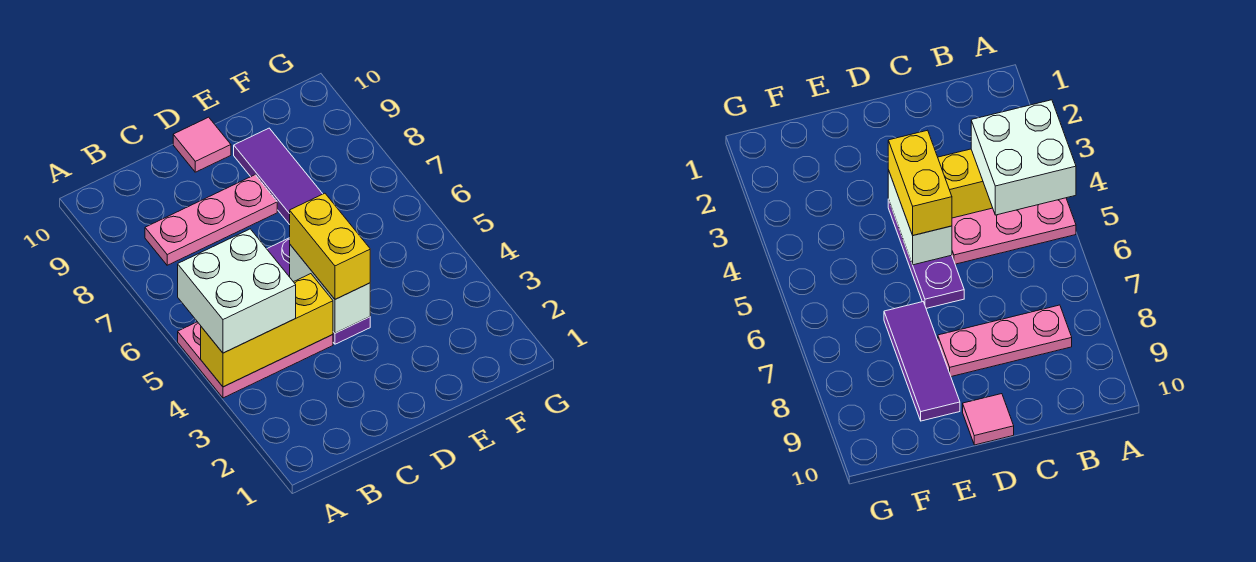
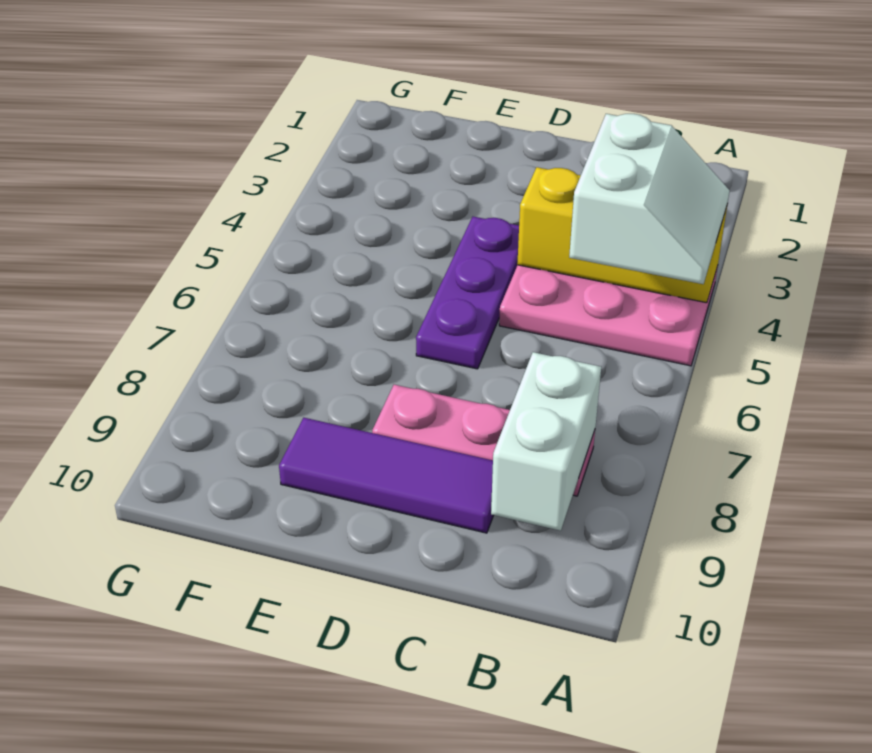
white 2x2 brick [178,229,296,353] -> white 2x2 slope [569,114,730,284]
white 1x2 brick [290,245,370,333] -> white 1x2 brick moved to [491,352,601,531]
yellow 1x2 brick [290,193,370,299] -> none
pink 1x1 tile [173,117,231,172] -> none
purple 1x3 tile [234,128,322,225] -> purple 1x3 tile turned to [279,418,494,533]

